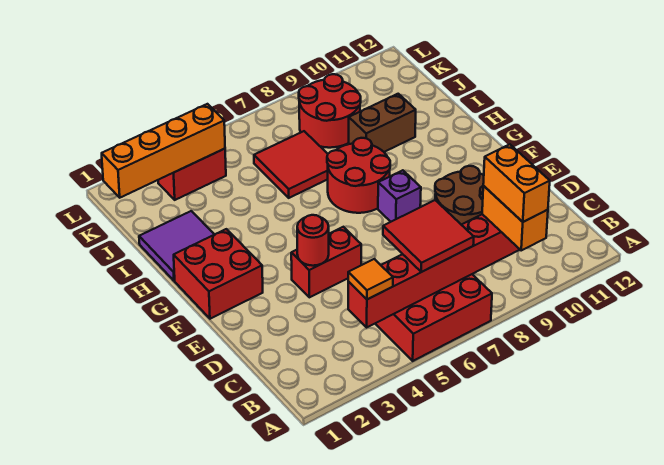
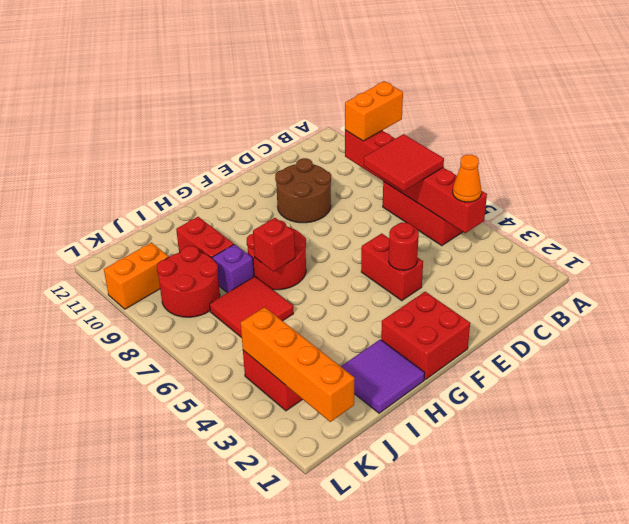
orange 1x2 brick [483,144,550,222] -> orange 1x2 brick moved to [104,243,168,309]
orange 1x1 tile [348,259,393,299] -> orange 1x1 cone [453,155,481,202]
purple 1x1 brick [378,170,421,222] -> purple 1x1 brick moved to [213,244,254,293]
none -> red 1x1 brick [253,218,295,271]
brown 1x2 brick [349,94,416,152] -> red 1x2 brick [176,217,234,259]

